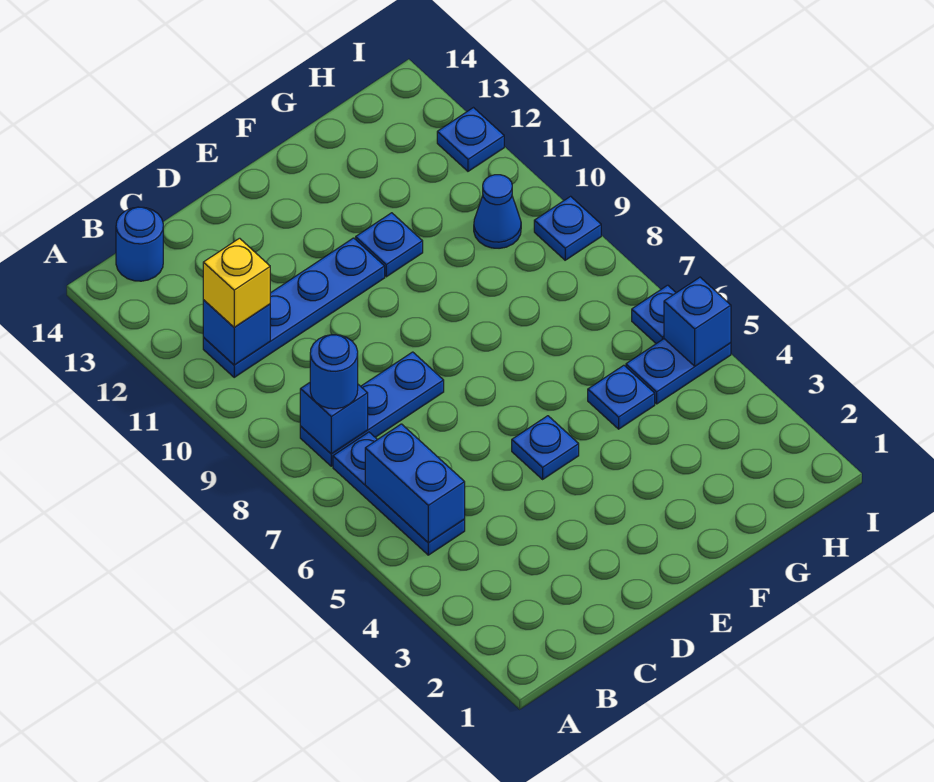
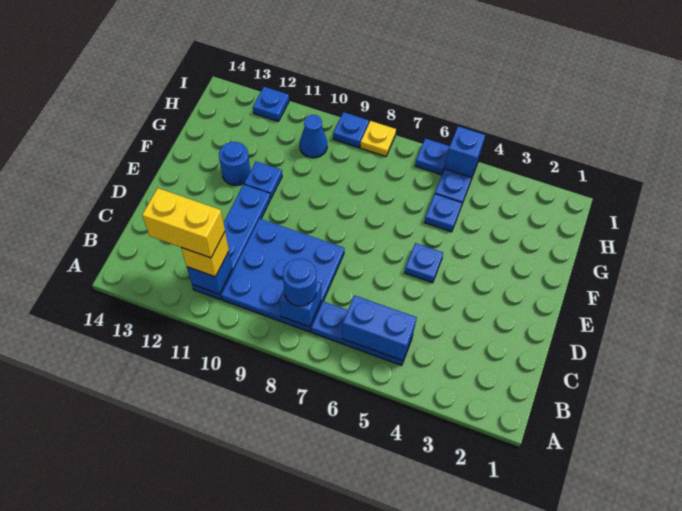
blue 1x3 plate [300,352,444,466] -> blue 3x3 plate [221,219,344,332]
none -> yellow 1x2 brick [142,188,225,258]
blue 1x1 round brick [116,207,163,281] -> blue 1x1 round brick moved to [219,142,250,186]
none -> yellow 1x1 plate [360,121,396,157]

